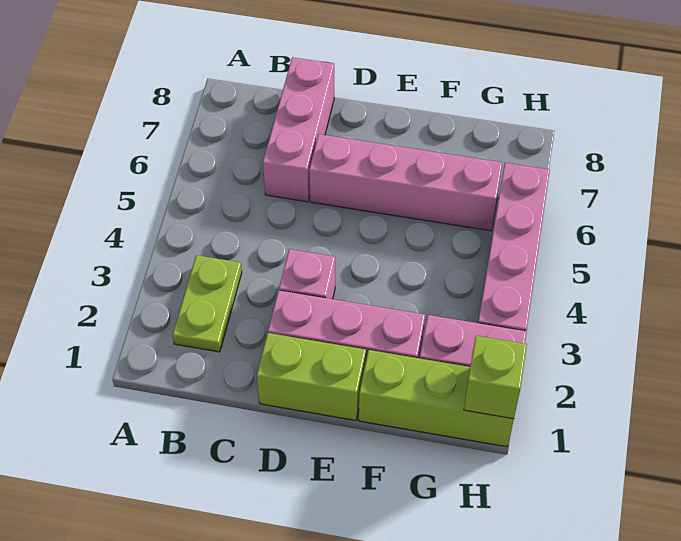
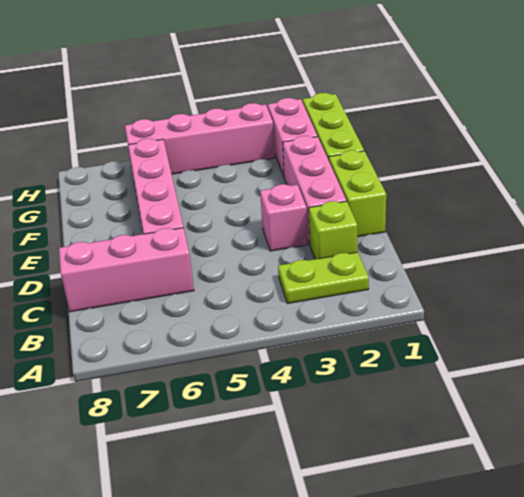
lime 1x1 brick [464,336,527,419] -> lime 1x1 brick moved to [309,201,357,259]

